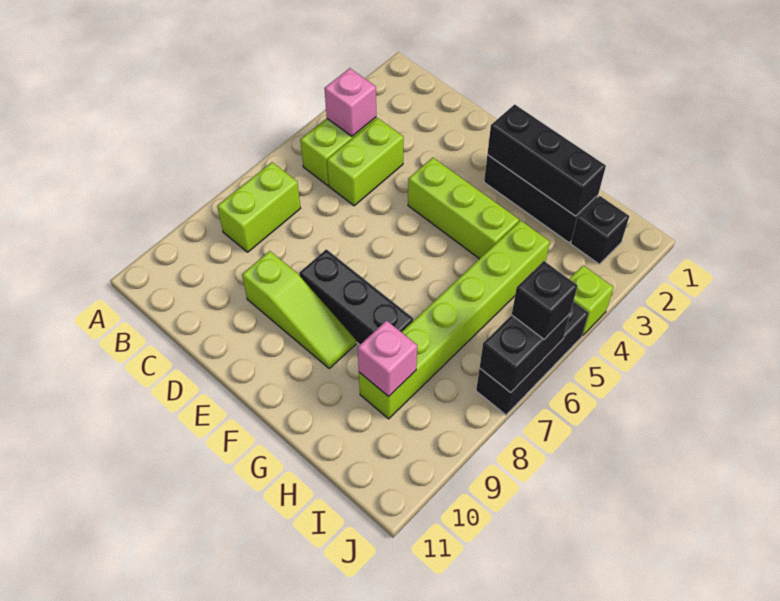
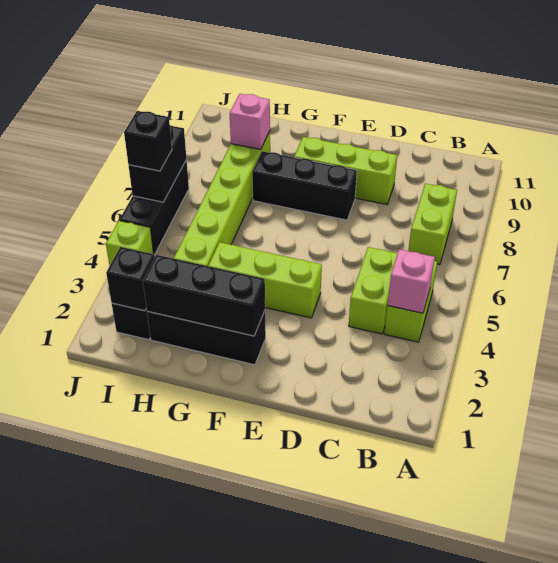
lime 1x3 slope [242,251,356,368] -> lime 1x3 brick [294,137,397,204]
none -> black 1x1 brick [106,247,155,311]

